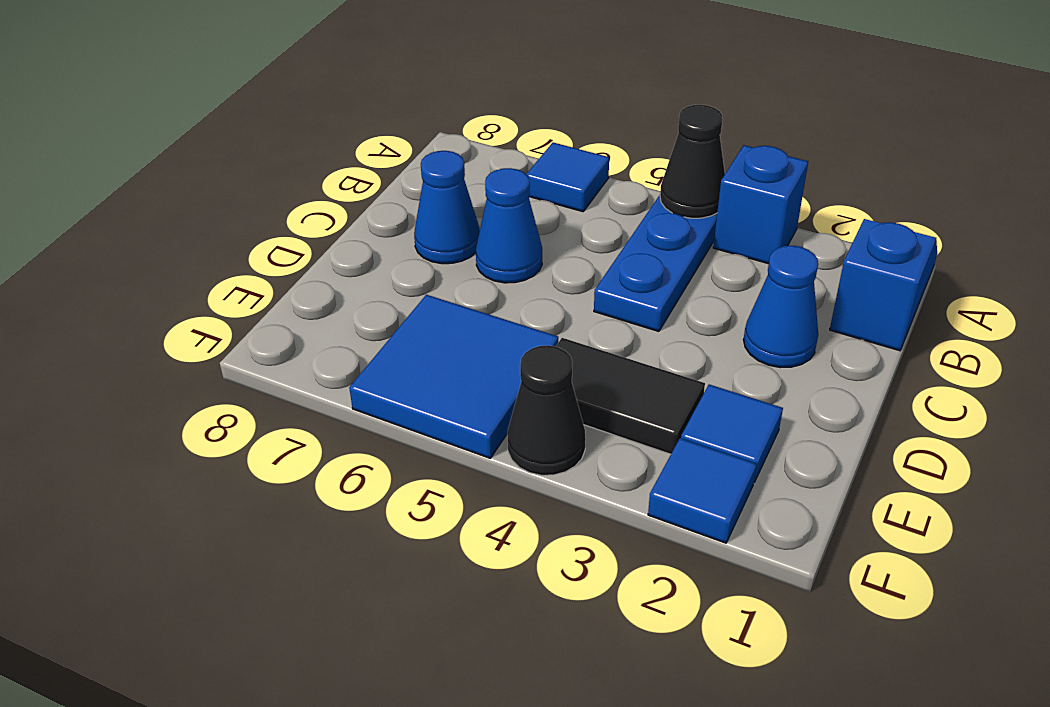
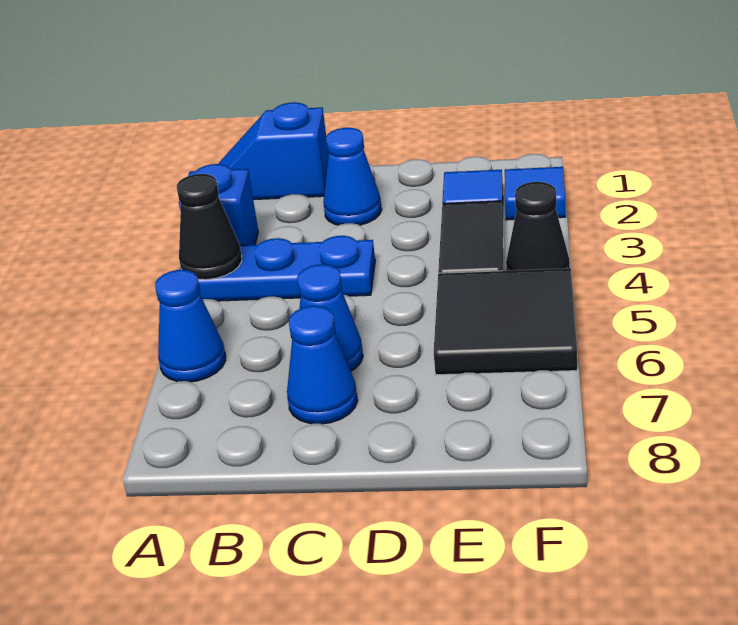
blue 1x1 tile [526,142,609,212] -> blue 1x1 cone [155,270,226,382]
blue 2x2 tile [349,295,558,458] -> black 2x2 tile [434,268,577,375]

